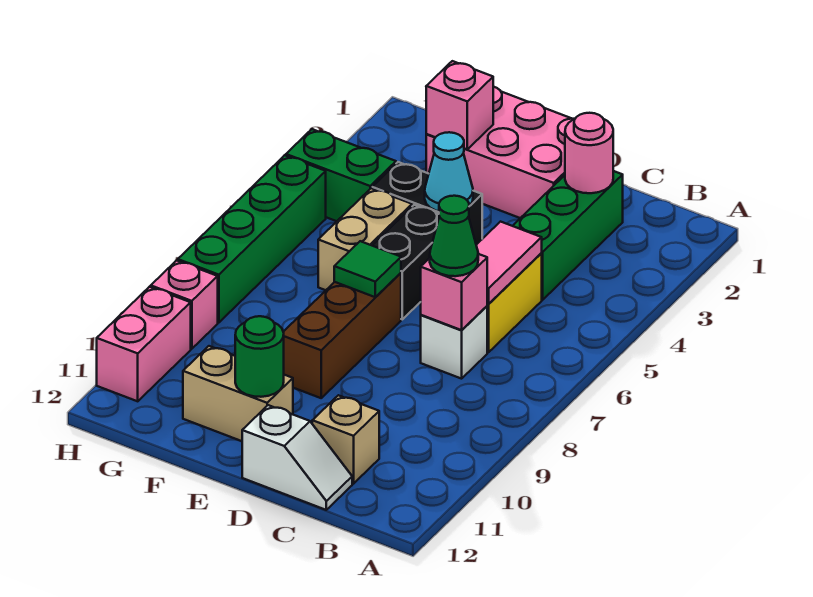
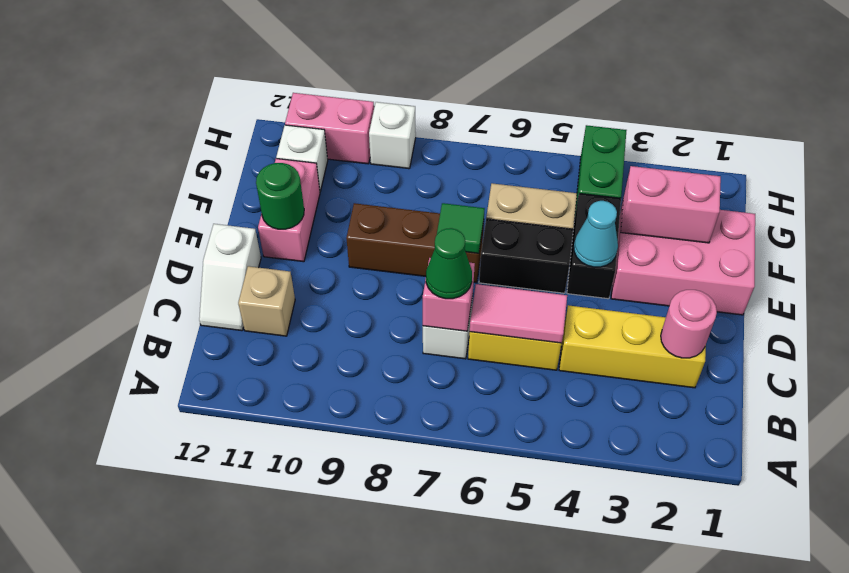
green 1x3 brick [513,171,623,300] -> yellow 1x3 brick [559,305,706,388]
pink 2x3 brick [426,87,573,218] -> pink 2x3 brick turned to [611,202,755,315]
tan 1x2 brick [183,346,293,441] -> pink 1x2 brick [258,158,320,262]
pink 1x1 brick [426,61,493,149] -> pink 1x2 brick [621,166,721,243]
none -> white 1x1 brick [276,125,328,191]
green 1x4 brick [178,155,326,323] -> none
pink 1x1 brick [151,260,218,349] -> white 1x1 brick [369,102,416,169]

